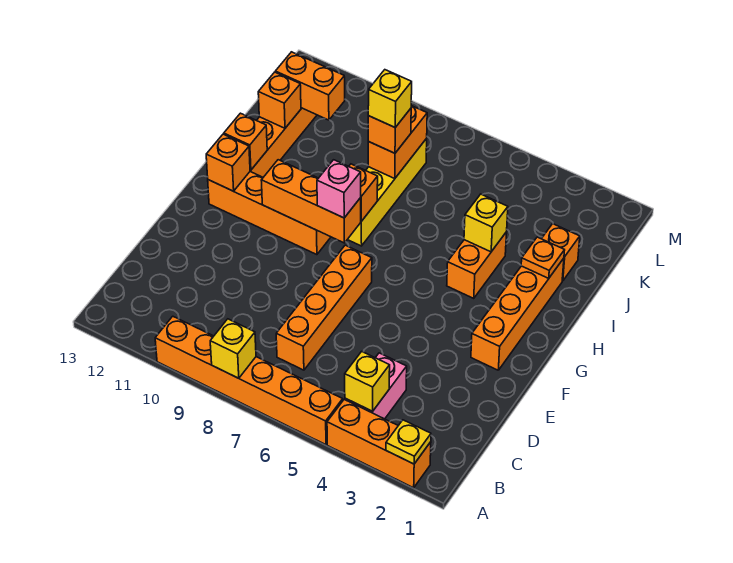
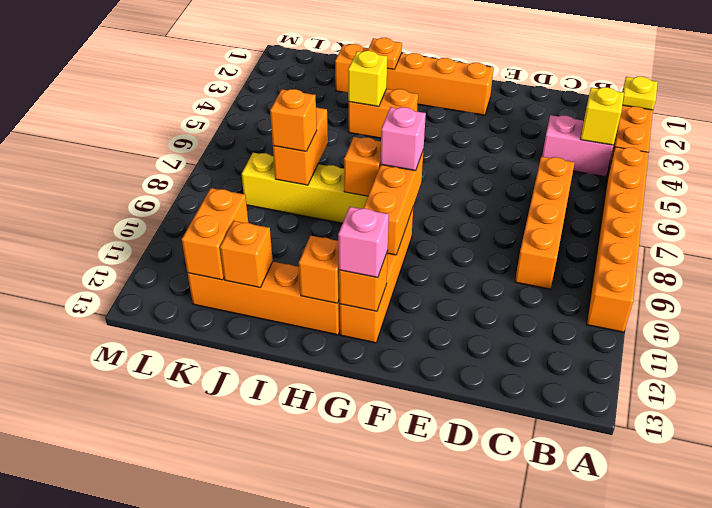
yellow 1x1 brick [210,319,256,378] -> none
orange 1x4 brick [276,245,372,370] -> orange 1x4 brick turned to [515,157,574,289]
none -> pink 1x1 brick [338,207,389,278]
orange 1x2 brick [368,106,427,179] -> orange 1x2 brick turned to [273,107,328,185]
yellow 1x1 brick [368,70,412,127] -> none

